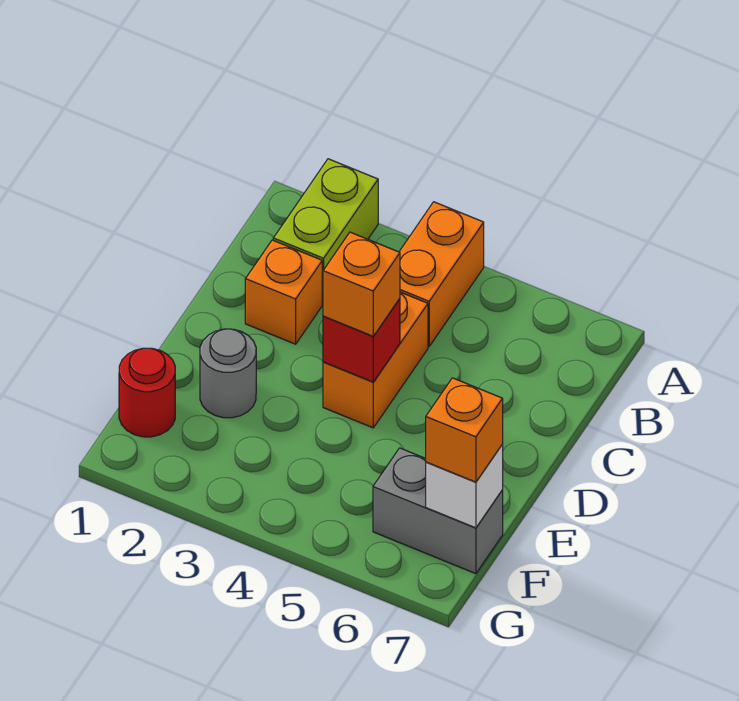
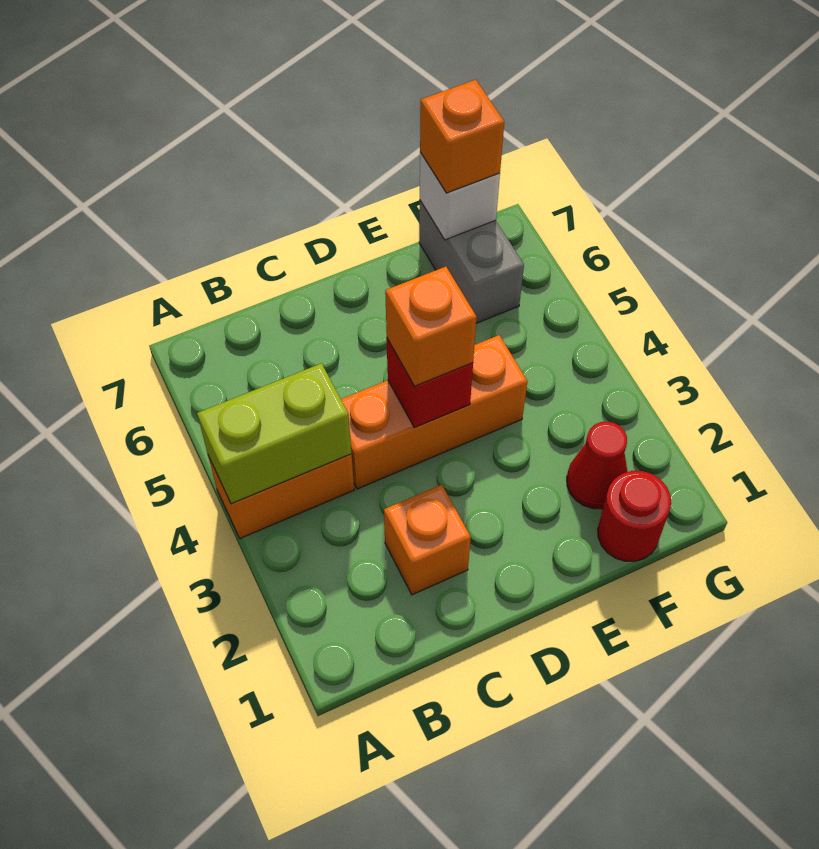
lime 1x2 brick [273,159,378,303] -> lime 1x2 brick moved to [197,363,351,504]
orange 1x2 brick [323,292,428,428] -> orange 1x3 brick [341,335,528,489]
grey 1x1 round brick [200,329,256,418] -> none
none -> red 1x1 cone [567,422,627,509]

